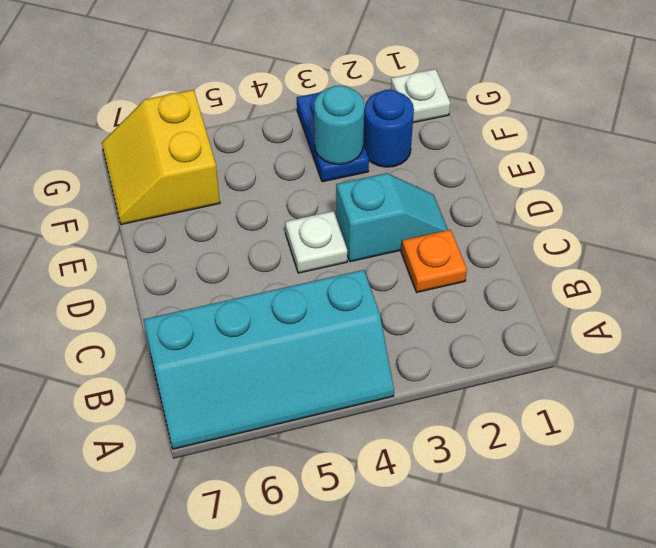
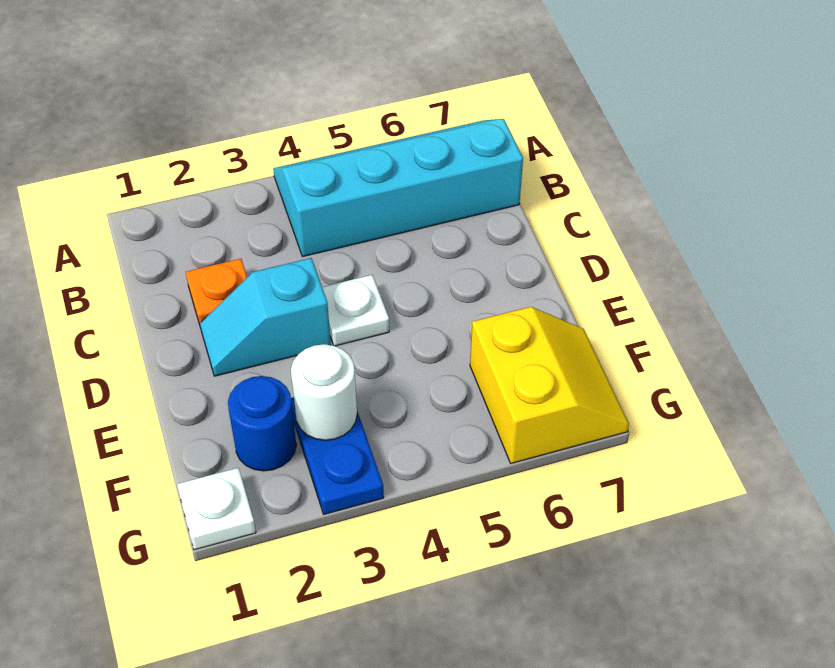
cyan 1x1 round brick [314,85,364,164] -> white 1x1 round brick [291,344,357,440]

